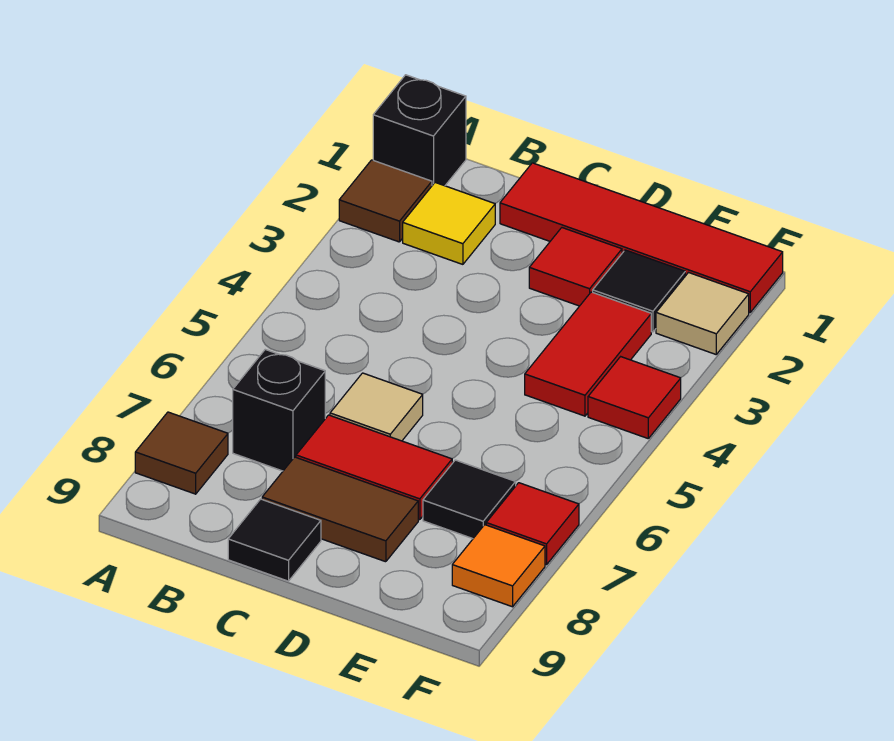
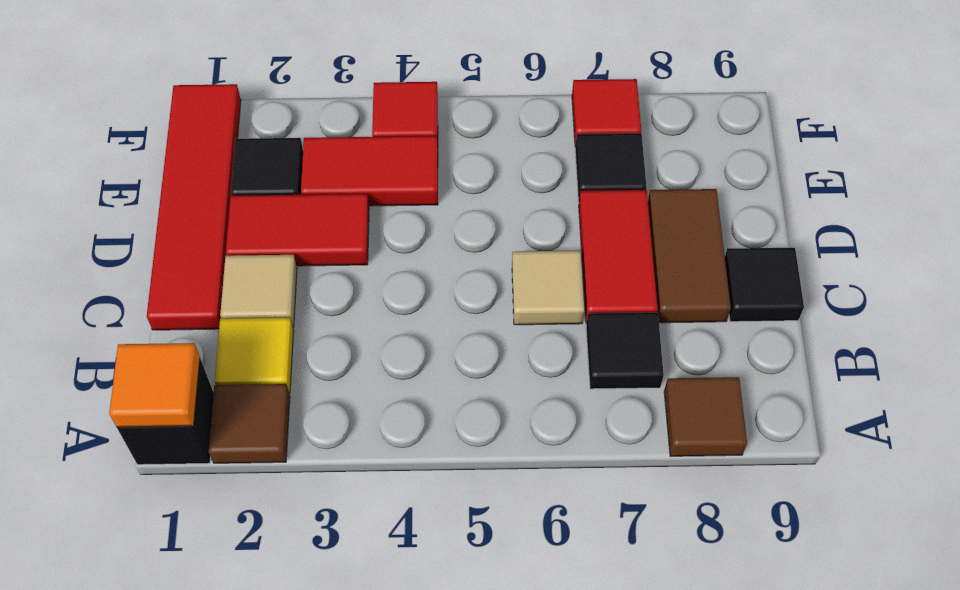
black 1x1 brick [233,350,325,471] -> black 1x1 tile [586,312,664,389]
red 1x1 tile [529,228,622,306] -> red 1x2 tile [226,194,369,266]
tan 1x1 tile [656,273,749,354] -> tan 1x1 tile moved to [220,255,297,328]
orange 1x1 tile [452,525,545,607] -> orange 1x1 tile moved to [109,343,200,427]

